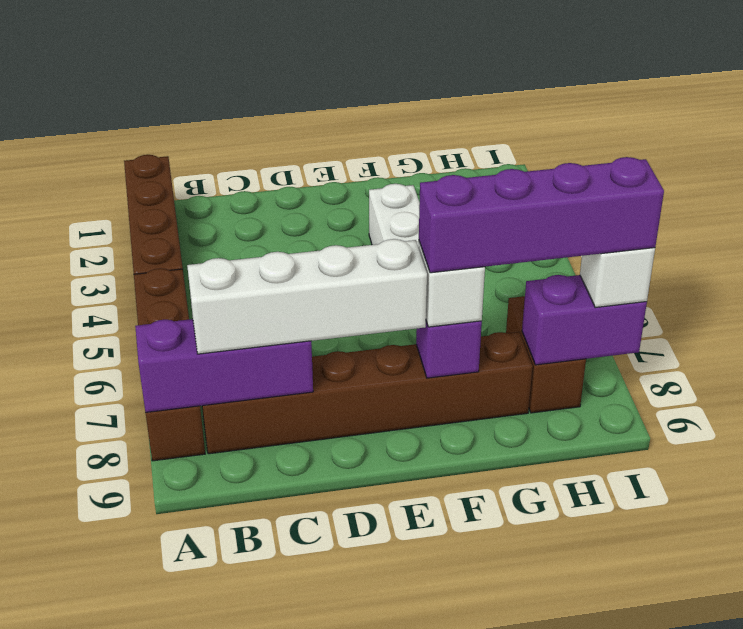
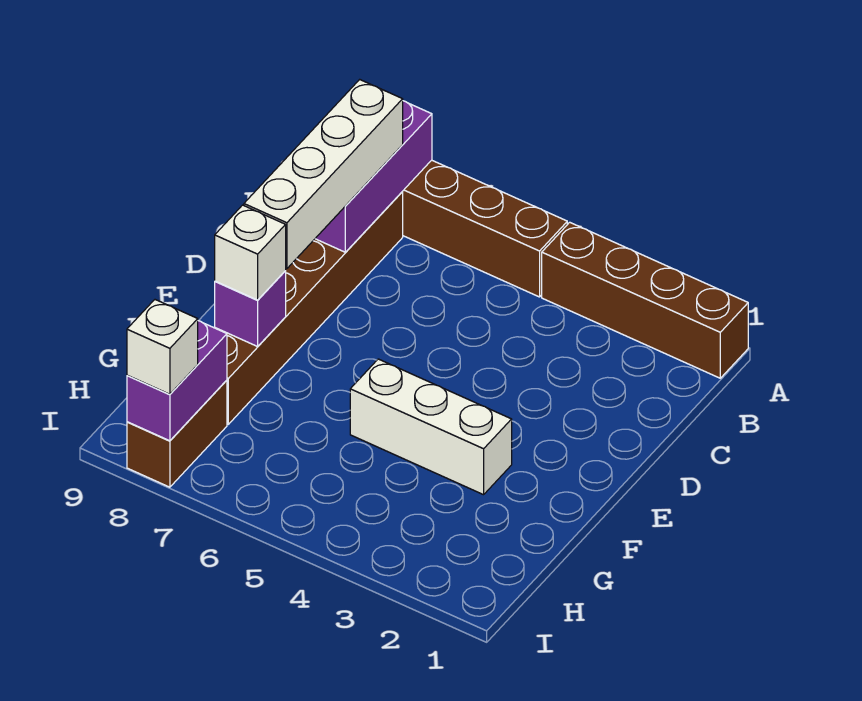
purple 1x4 brick [419,157,664,273] -> none
brown 1x2 brick [506,296,586,413] -> brown 1x2 brick turned to [127,380,227,487]

